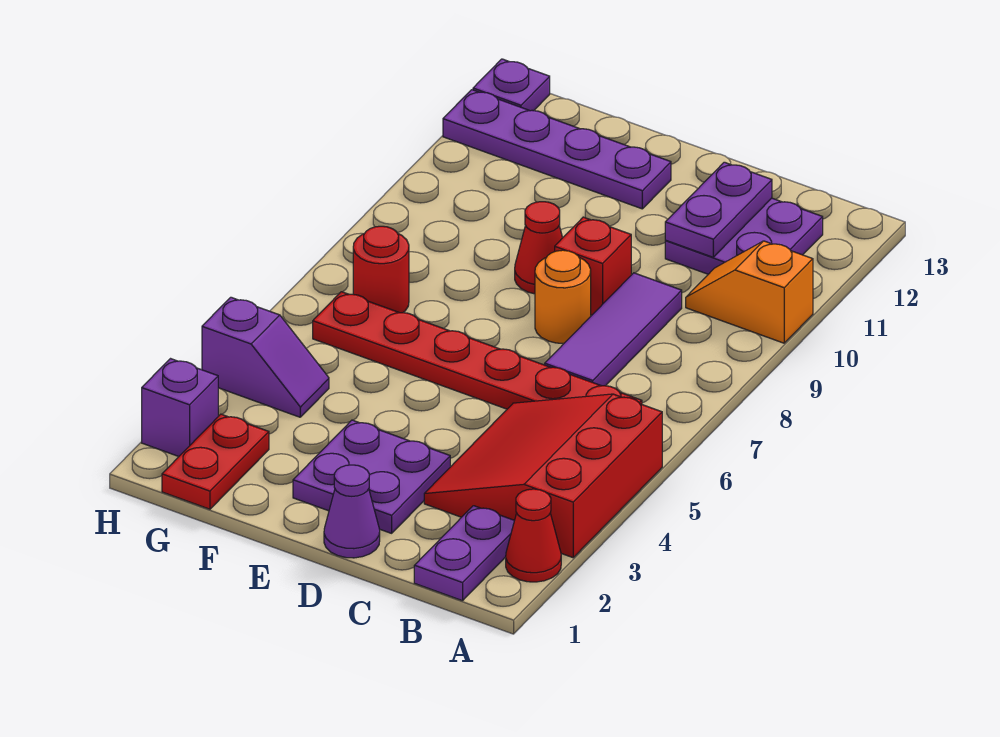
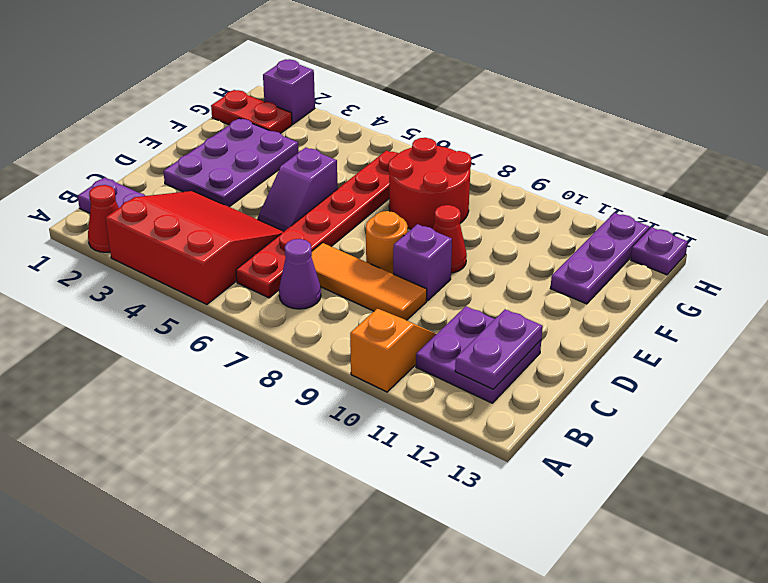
purple 1x3 tile [545,273,682,386] -> orange 1x3 tile [311,243,427,320]
purple 1x2 plate [665,162,772,257] -> purple 1x2 plate turned to [455,309,543,389]
purple 1x1 cone [324,465,380,558] -> purple 1x1 cone moved to [279,239,321,309]
purple 2x2 plate [293,420,450,533] -> purple 2x3 plate [163,118,299,207]
red 1x1 brick [555,217,631,315] -> purple 1x1 brick [393,224,452,301]
purple 1x4 plate [443,90,671,209] -> purple 1x3 plate [551,213,650,304]
purple 1x2 slope [202,297,329,417] -> purple 1x2 slope moved to [257,148,338,231]
red 1x1 round brick [353,226,409,313] -> red 2x2 round brick [388,138,471,229]

